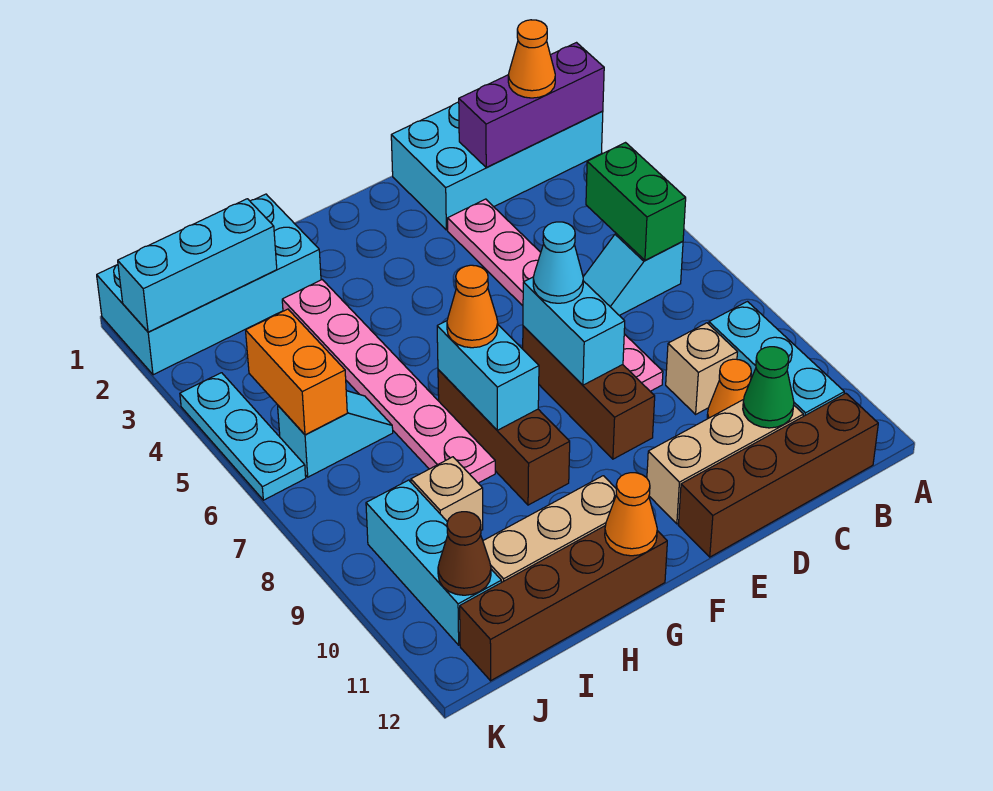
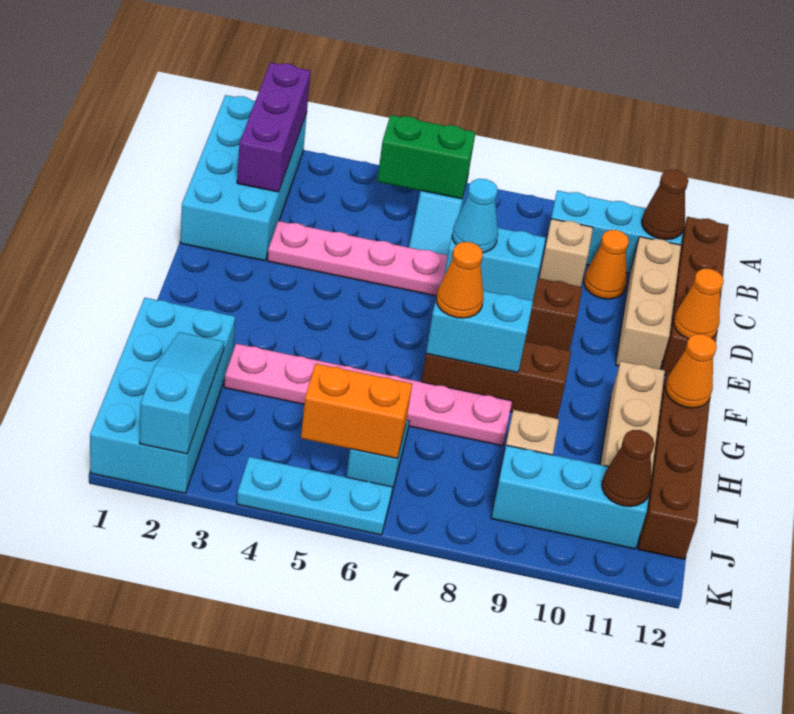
orange 1x1 cone [508,20,555,98] -> orange 1x1 cone moved to [674,269,724,339]
none -> brown 1x1 cone [642,170,688,240]
green 1x1 cone [743,347,794,428] -> none
cyan 1x3 brick [118,199,277,332] -> cyan 1x3 slope [140,332,224,454]

